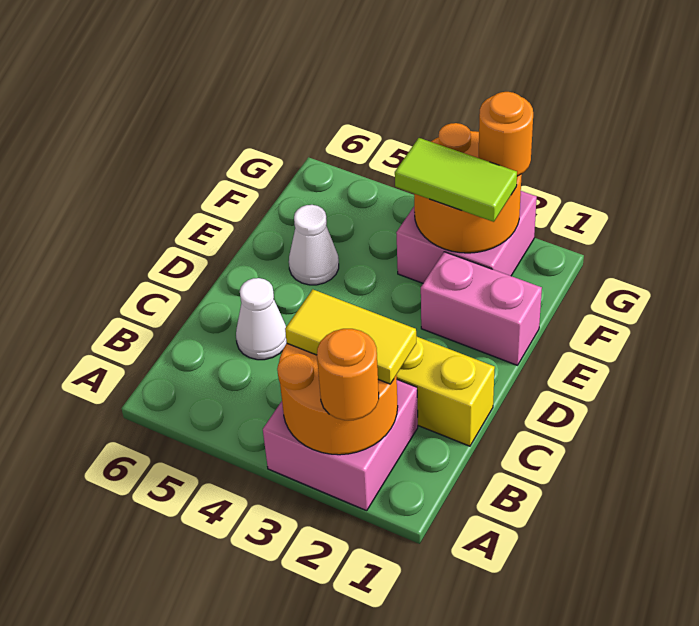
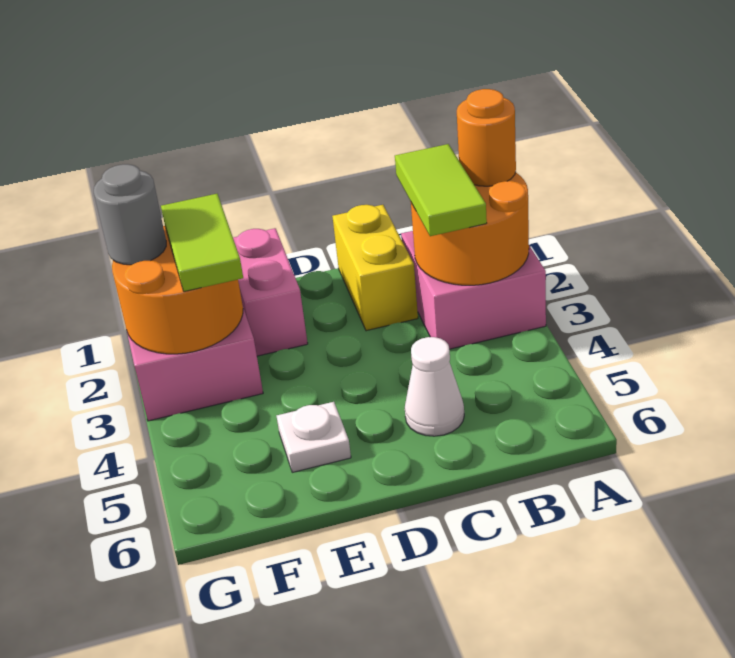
yellow 1x2 tile [285,290,416,384] -> lime 1x2 tile [395,144,487,236]
white 1x1 cone [289,205,339,285] -> white 1x1 plate [277,402,351,472]
orange 1x1 round brick [479,92,533,176] -> grey 1x1 round brick [94,164,166,265]

